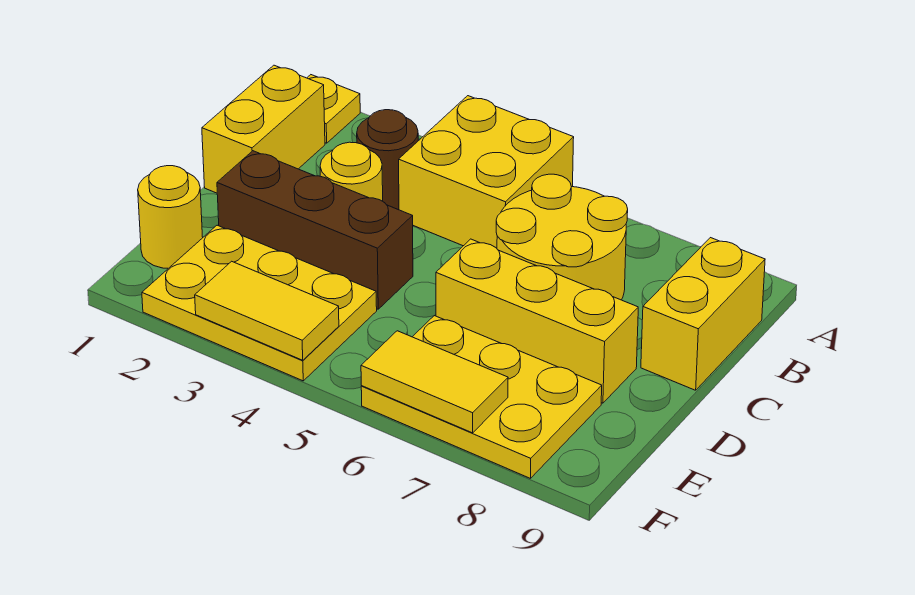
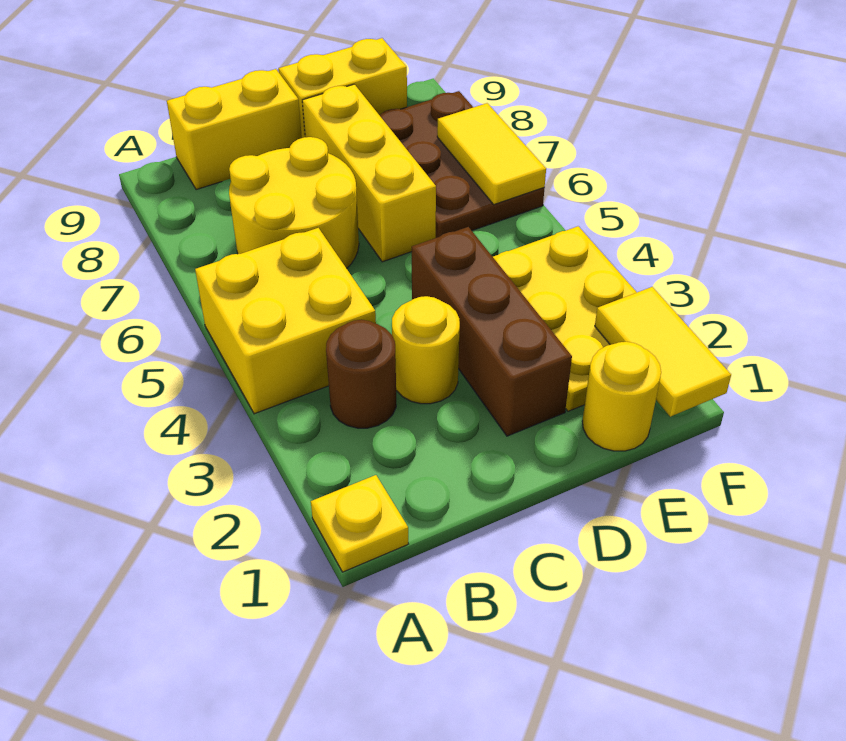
yellow 1x2 brick [202,65,325,193] -> yellow 1x2 brick moved to [279,38,407,138]
yellow 2x3 plate [361,316,602,478] -> brown 2x3 plate [380,91,544,238]
yellow 1x2 tile [195,261,339,360] -> yellow 1x2 tile moved to [595,287,731,417]

